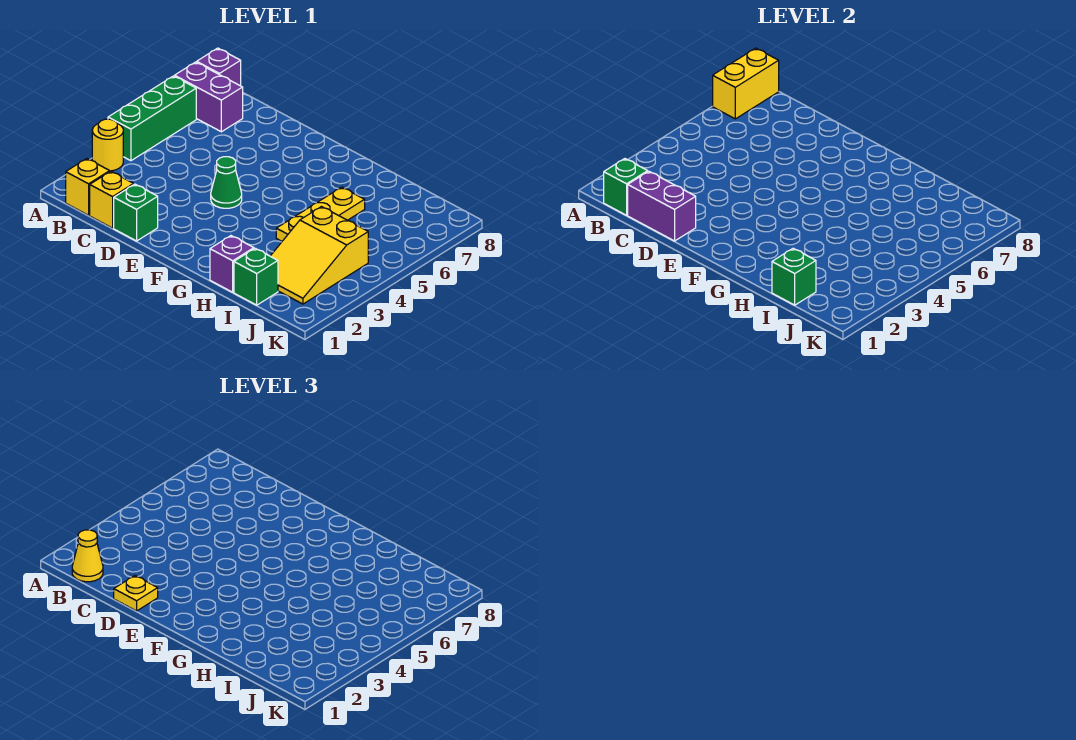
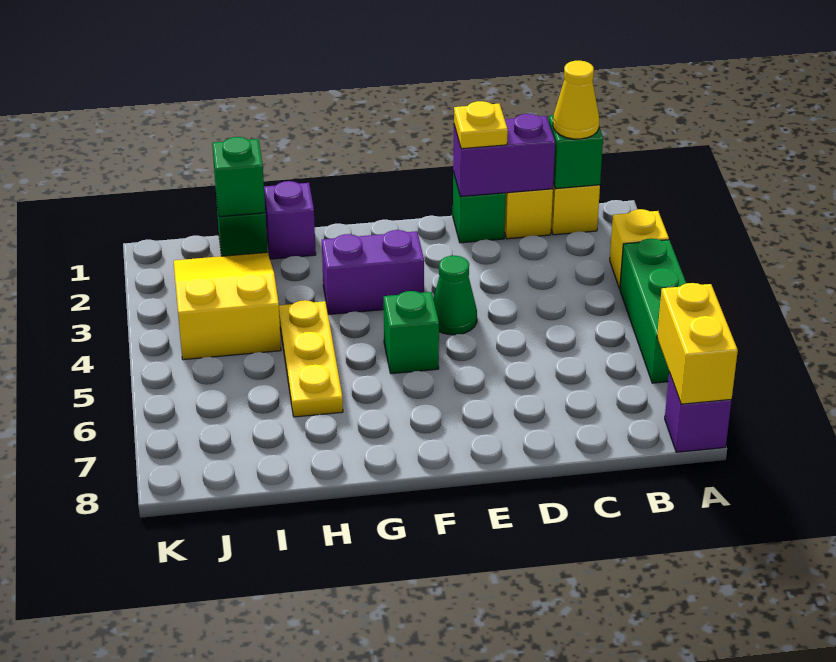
yellow 1x1 round brick [92,119,123,171] -> yellow 1x1 brick [610,209,669,288]
purple 1x2 brick [175,62,243,132] -> purple 1x2 brick moved to [322,230,424,314]
none -> green 1x1 brick [384,291,439,374]

